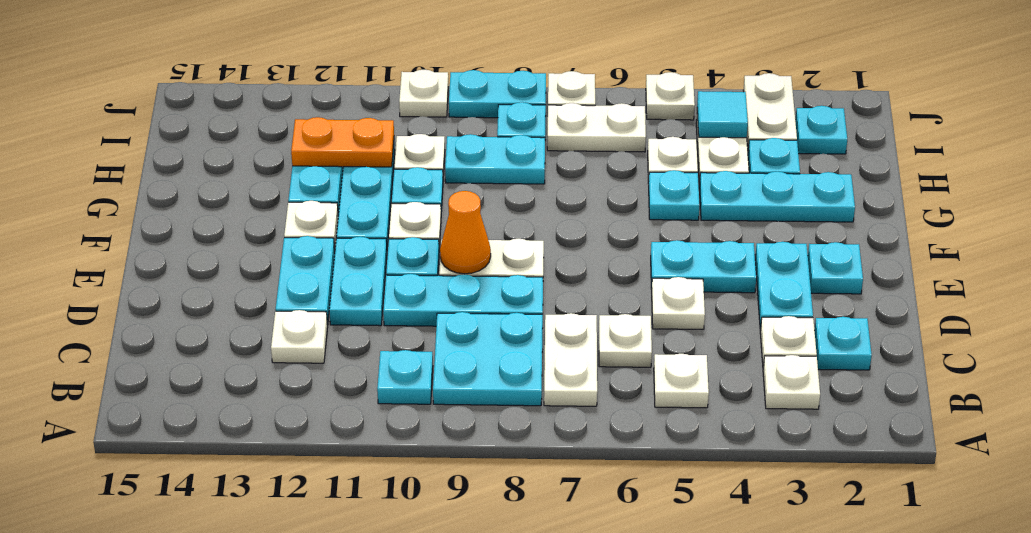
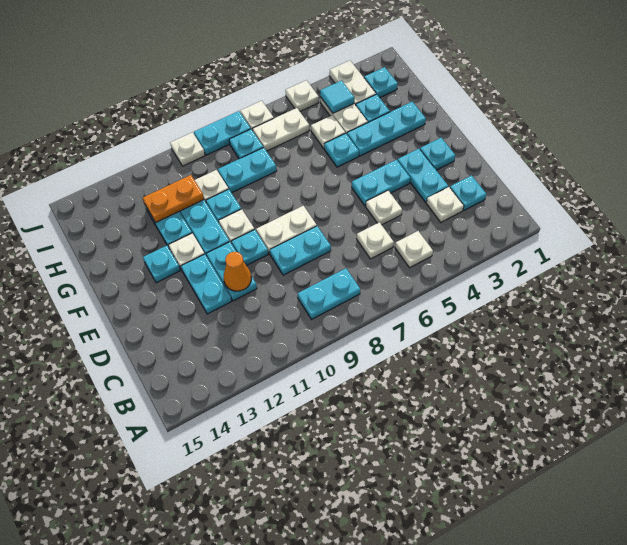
white 1x1 plate [763,355,820,409] -> none
white 1x2 plate [544,313,597,406] -> none
cyan 2x2 plate [433,312,543,406] -> cyan 1x2 plate [298,268,360,319]
cyan 1x1 plate [377,350,433,404] -> cyan 1x1 plate moved to [143,246,180,283]
white 1x1 plate [271,310,328,363] -> none
cyan 1x3 plate [383,274,543,326] -> cyan 1x2 plate [270,226,331,275]
orange 1x1 cone [440,191,491,274] -> orange 1x1 cone moved to [224,252,251,291]

